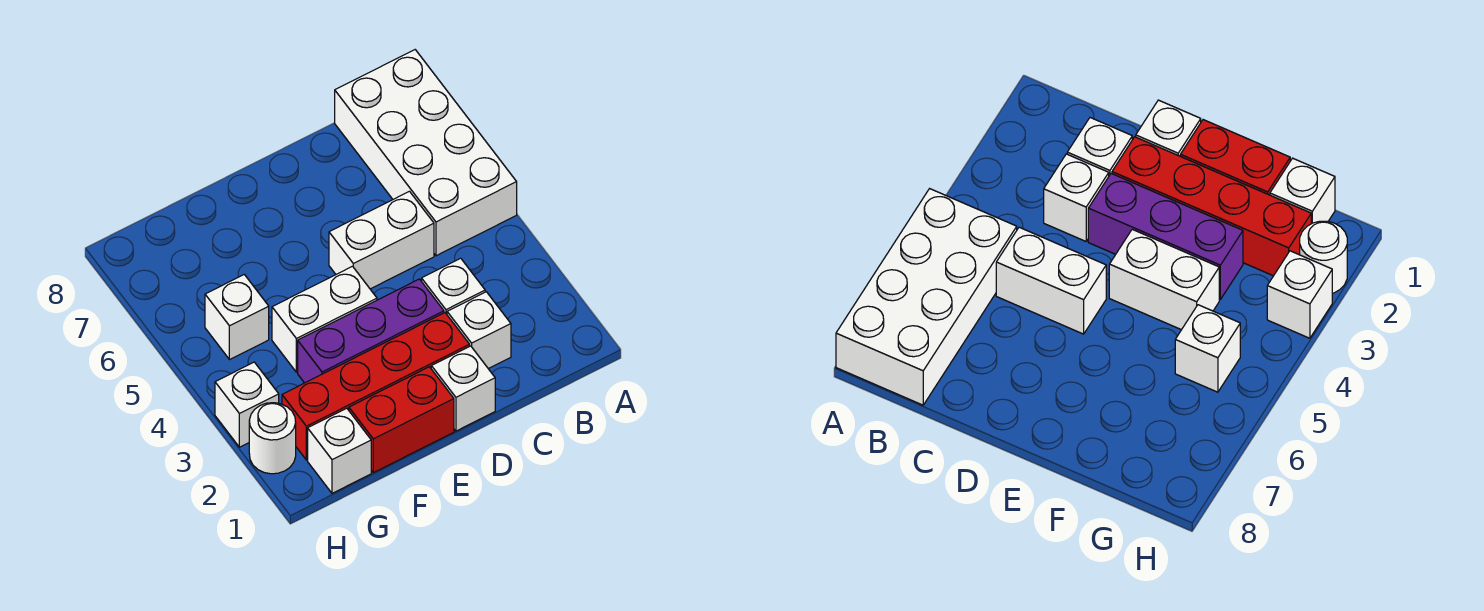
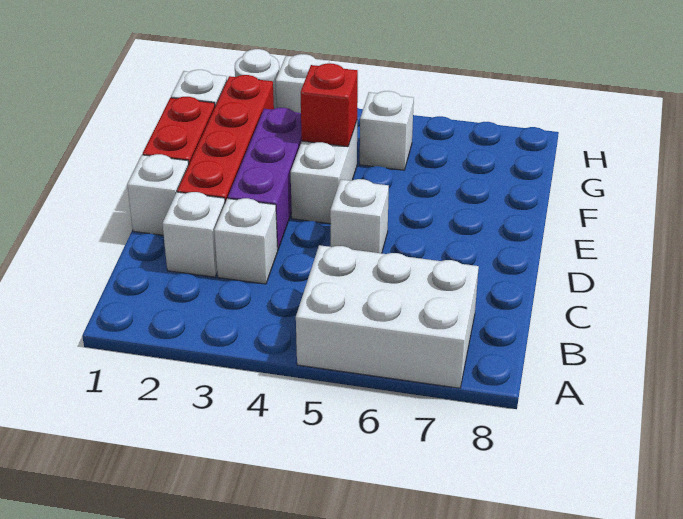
white 2x4 brick [335,50,517,256] -> white 2x3 brick [296,245,479,388]
white 1x2 brick [329,191,434,289] -> white 1x1 brick [330,179,389,253]
none -> red 1x1 brick [301,63,358,147]

